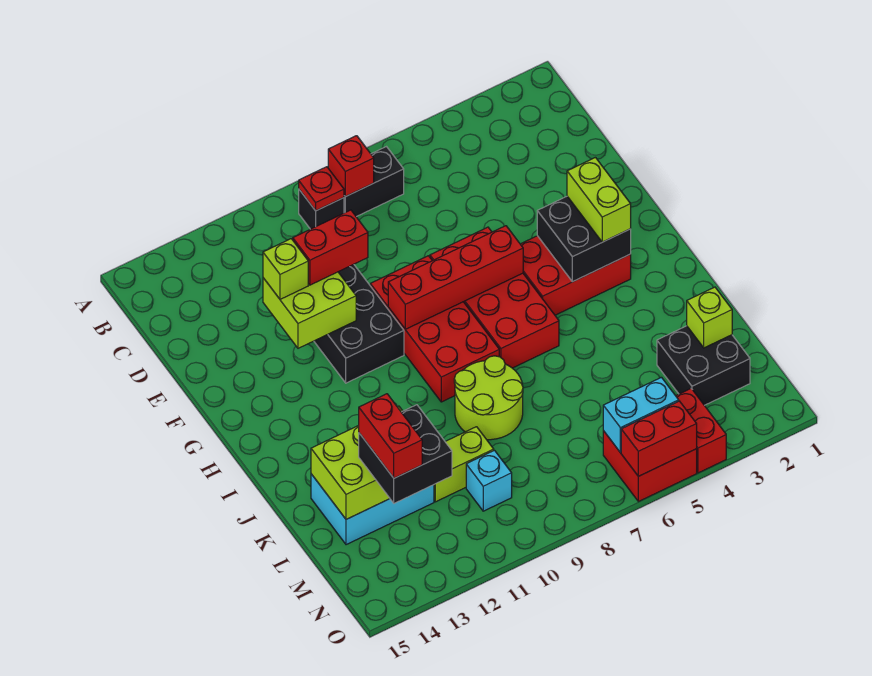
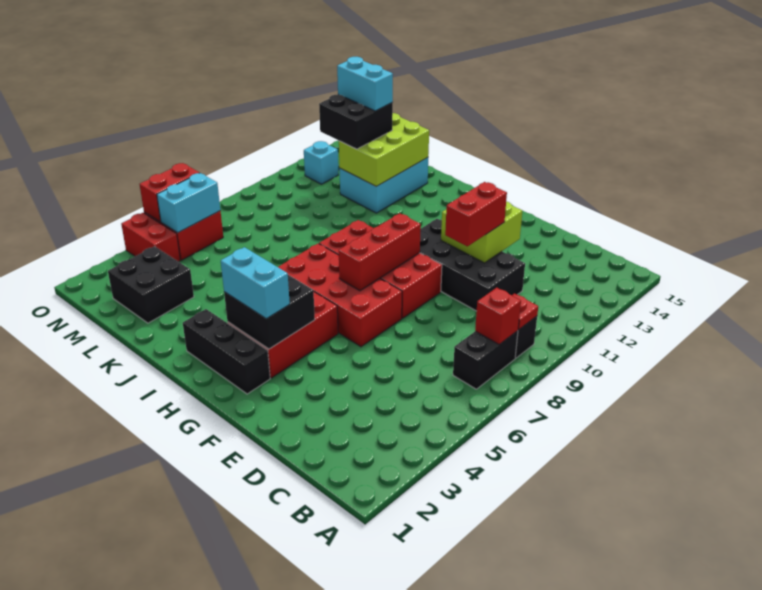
lime 1x1 brick [263,239,308,299] -> none
none -> black 1x3 brick [183,309,270,394]
lime 1x2 brick [567,157,631,242] -> cyan 1x2 brick [221,247,290,319]
red 1x4 brick [388,226,523,329] -> red 1x3 brick [339,213,421,291]
lime 2x2 round brick [454,356,523,440] -> none
lime 1x1 brick [687,287,732,348] -> none
lime 1x2 brick [434,427,494,502] -> none
red 1x2 brick [359,394,422,478] -> cyan 1x2 brick [337,57,393,111]
cyan 1x1 brick [466,450,512,511] -> cyan 1x1 brick moved to [304,141,338,184]

